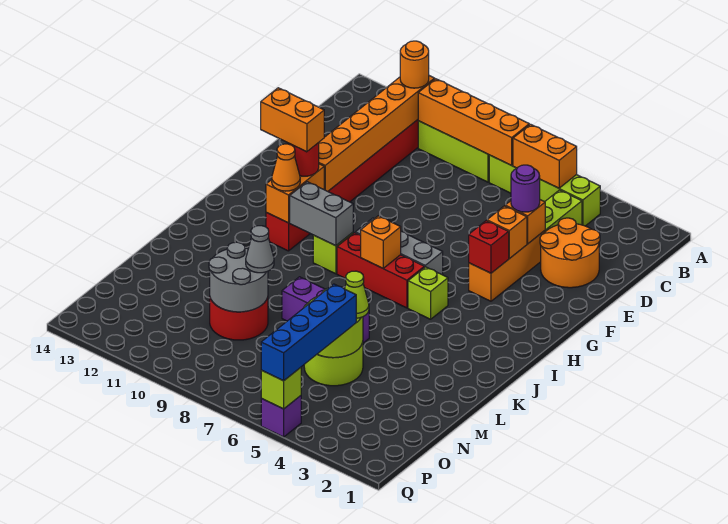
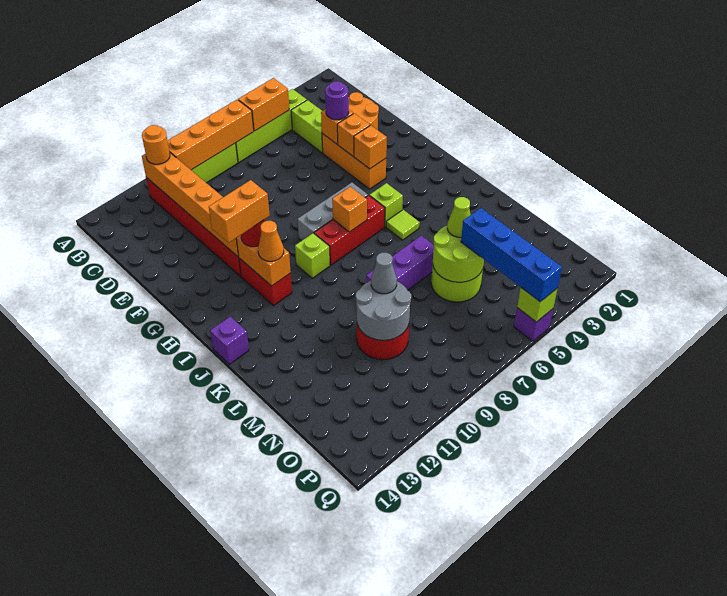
red 1x1 brick [469,221,509,273] -> orange 1x1 brick [354,125,387,169]
grey 1x2 brick [290,182,353,246] -> none
none -> lime 1x1 tile [386,210,420,240]
none -> purple 1x1 brick [210,317,249,364]

